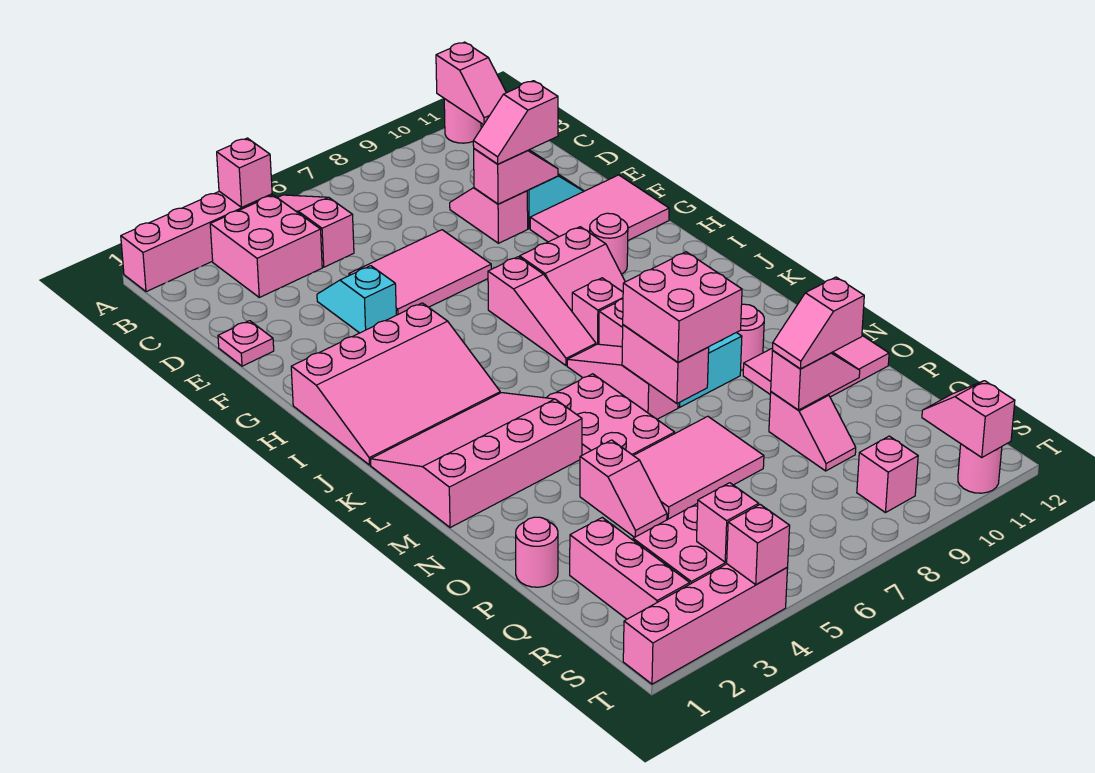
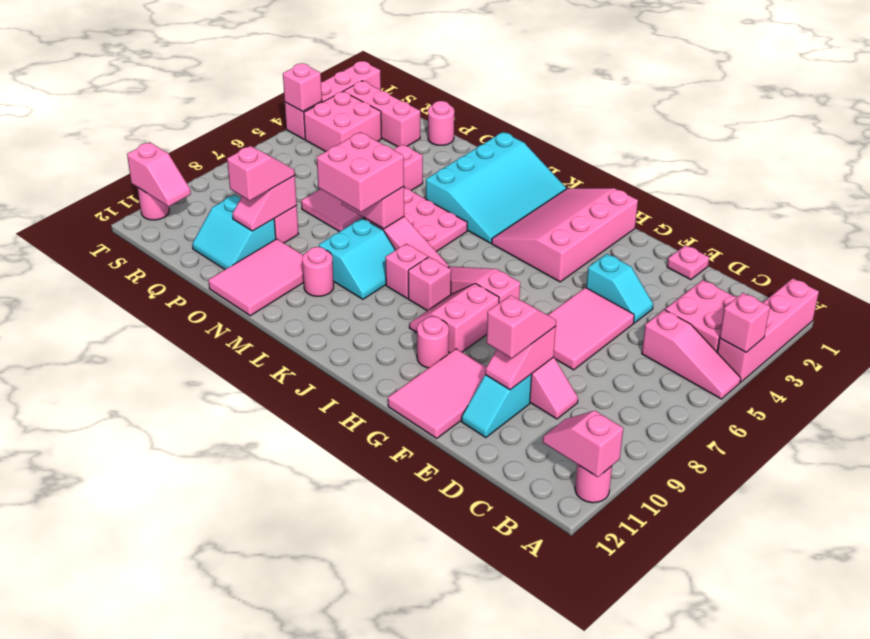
pink 3x4 slope [371,393,582,528] -> cyan 3x4 slope [426,132,566,243]
none -> cyan 2x2 slope [192,195,276,269]
pink 1x1 brick [697,483,759,562] -> none
pink 1x1 brick [857,436,918,513] -> none

